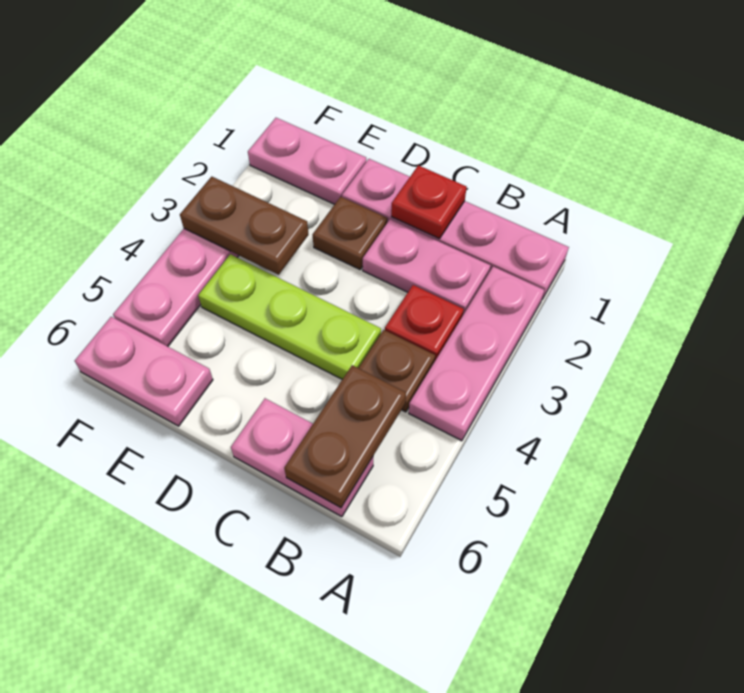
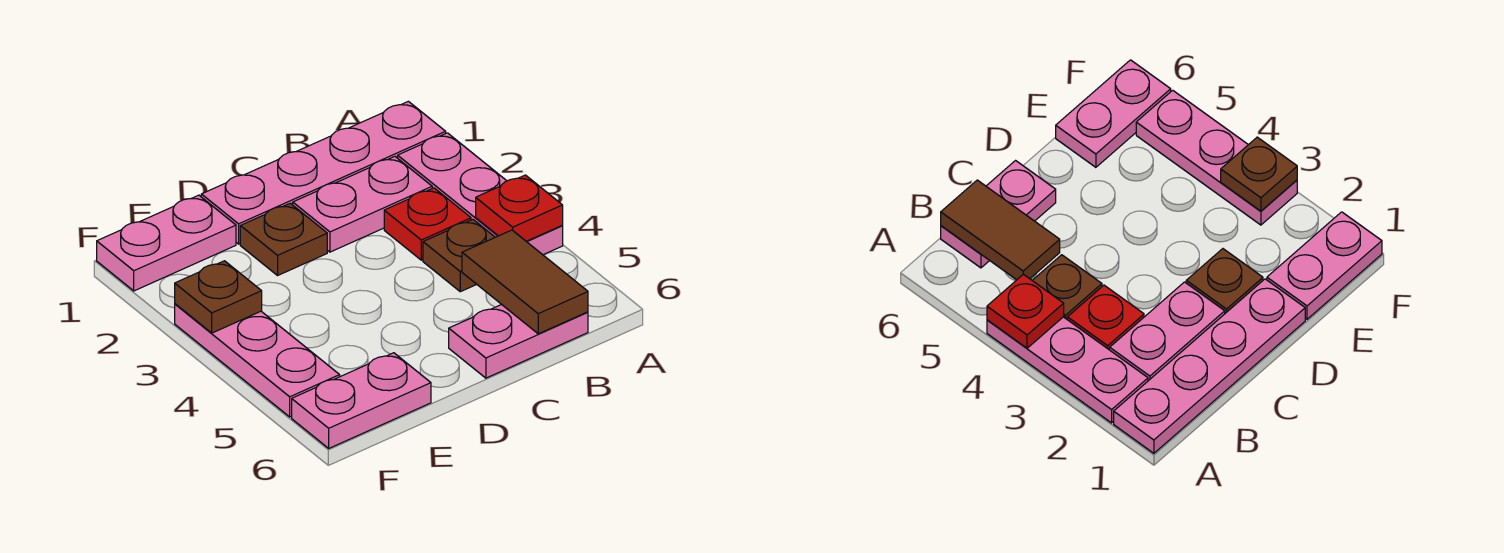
brown 1x2 plate [284,365,406,508] -> brown 1x2 tile [462,230,588,334]
red 1x1 plate [391,165,467,239] -> red 1x1 plate moved to [476,175,563,241]
lime 1x3 plate [198,254,381,379] -> none
brown 1x2 plate [180,177,309,275] -> brown 1x1 plate [175,261,262,333]

